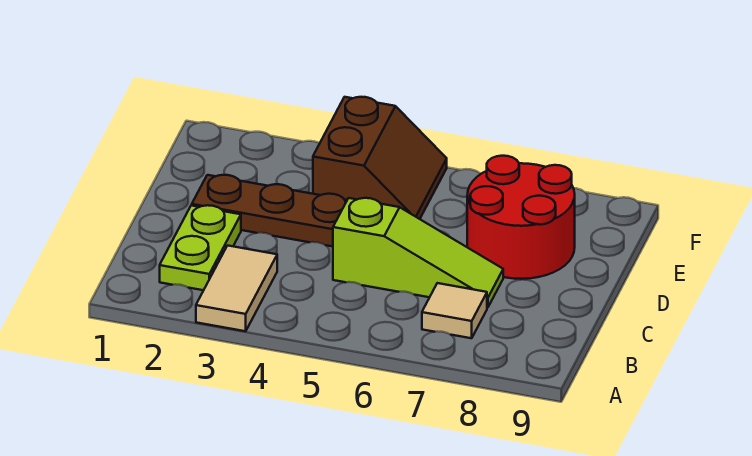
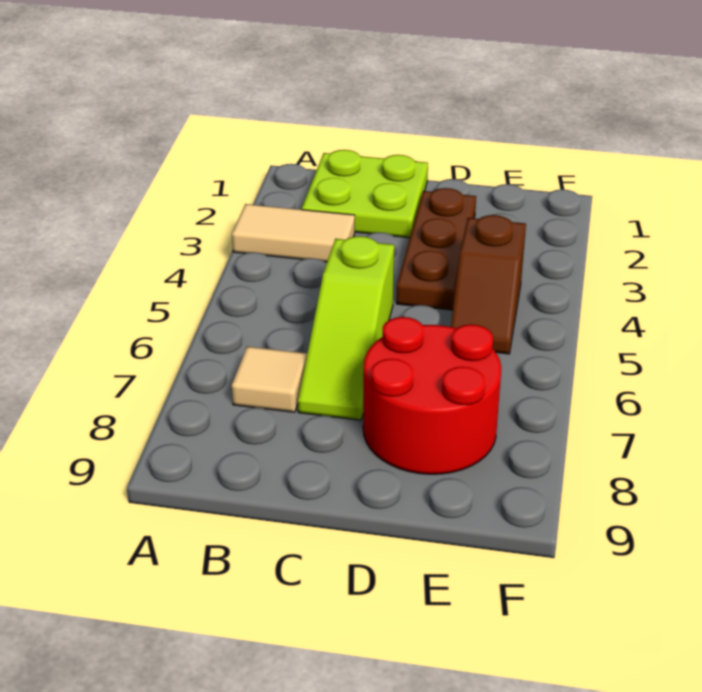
lime 1x2 plate [160,205,241,290] -> lime 2x2 plate [302,150,428,238]
brown 2x2 slope [313,97,447,219] -> brown 1x2 slope [451,215,526,354]

